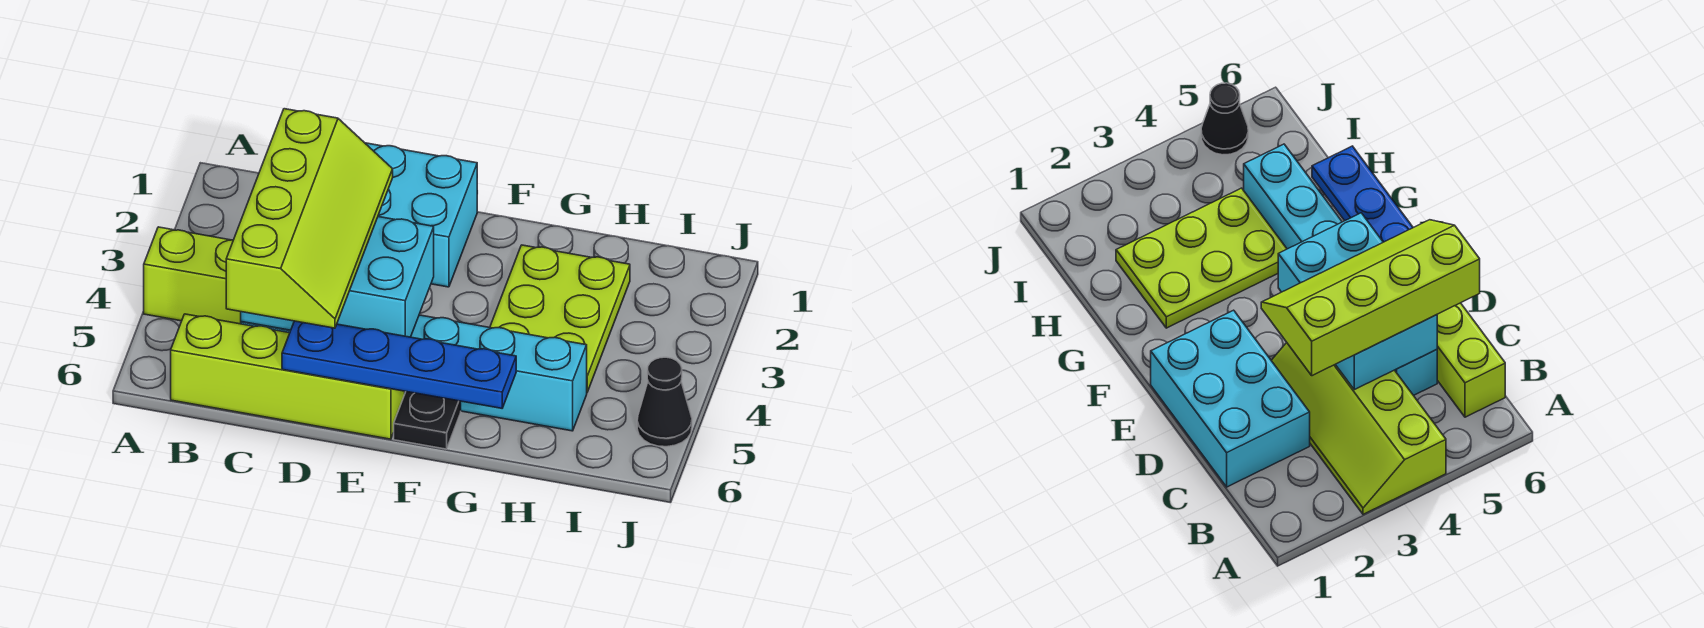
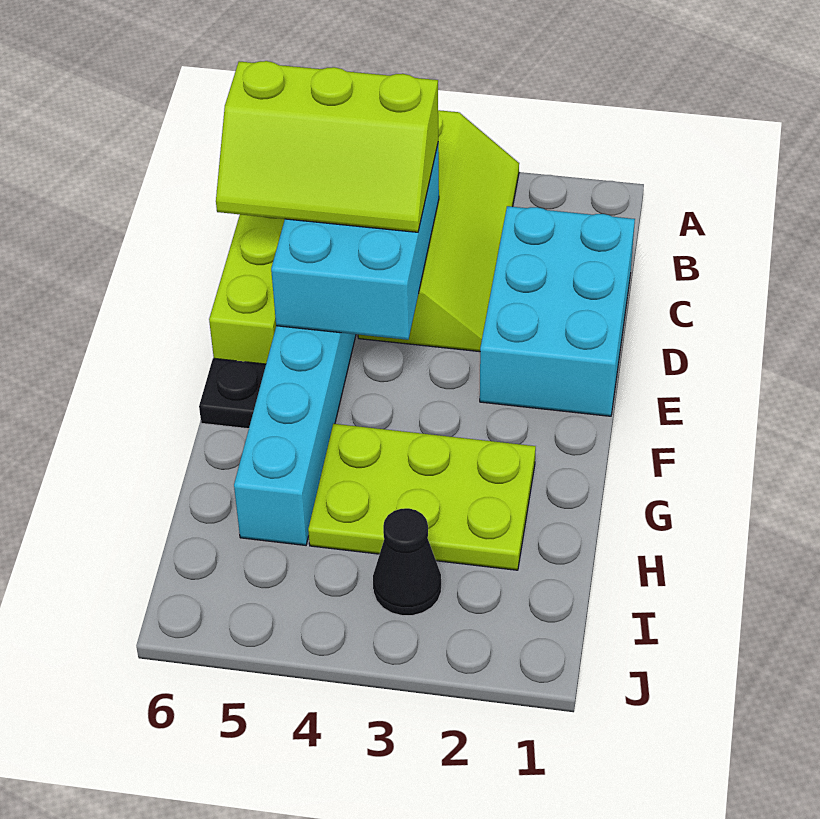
lime 2x4 slope [226,109,393,328] -> lime 2x3 slope [216,61,438,232]
blue 1x4 plate [282,321,516,408] -> none
black 1x1 cone [637,357,692,447] -> black 1x1 cone moved to [373,508,441,616]

